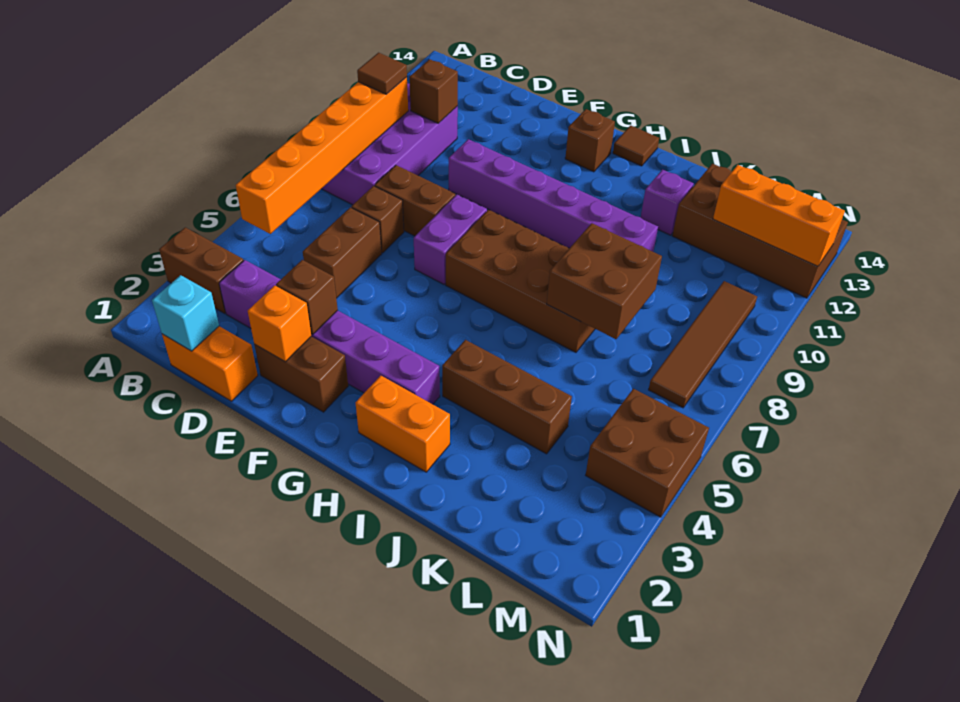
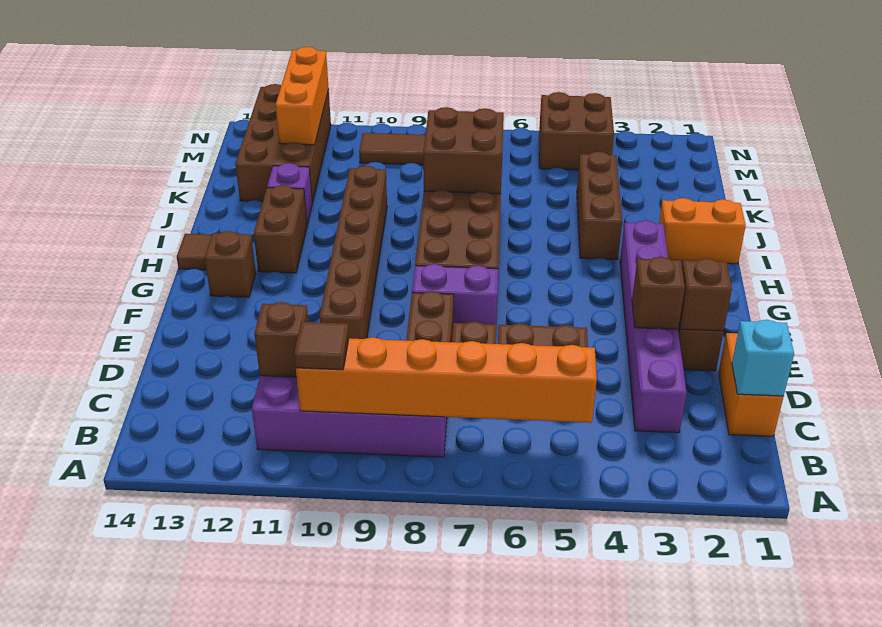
brown 1x2 brick [159,227,244,313] -> brown 1x2 brick moved to [254,185,307,273]
orange 1x1 brick [248,285,312,362] -> brown 1x1 brick [679,258,732,331]
purple 1x6 brick [449,139,658,252] -> brown 1x6 brick [319,166,387,339]
orange 1x2 brick [356,376,450,472] -> orange 1x2 brick turned to [659,198,746,264]

